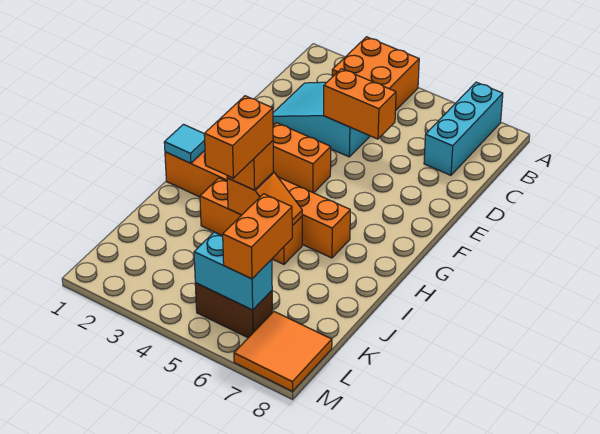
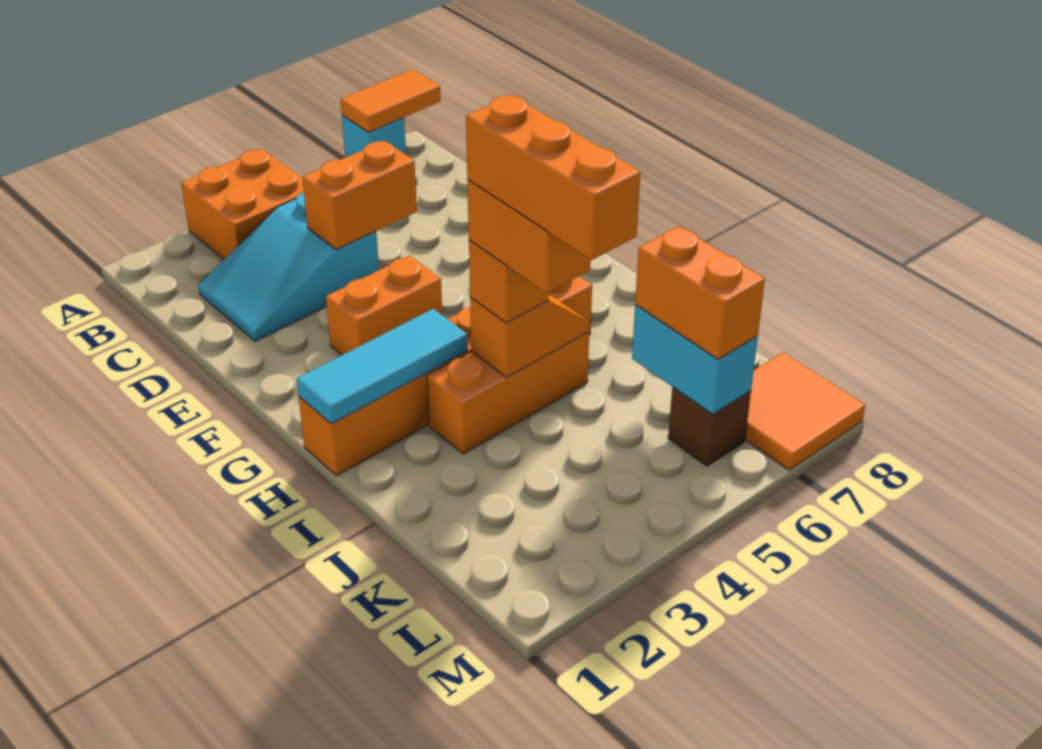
cyan 1x3 brick [424,82,503,175] -> cyan 1x1 brick [342,115,406,157]
none -> orange 1x2 tile [341,69,441,132]
cyan 1x1 tile [164,124,205,163] -> cyan 1x3 tile [297,309,468,424]
none -> orange 1x3 brick [466,95,640,260]
brown 1x2 brick [195,283,272,338] -> brown 1x1 brick [668,387,751,466]
cyan 1x2 brick [194,232,272,310] -> cyan 1x2 brick turned to [632,305,758,414]

